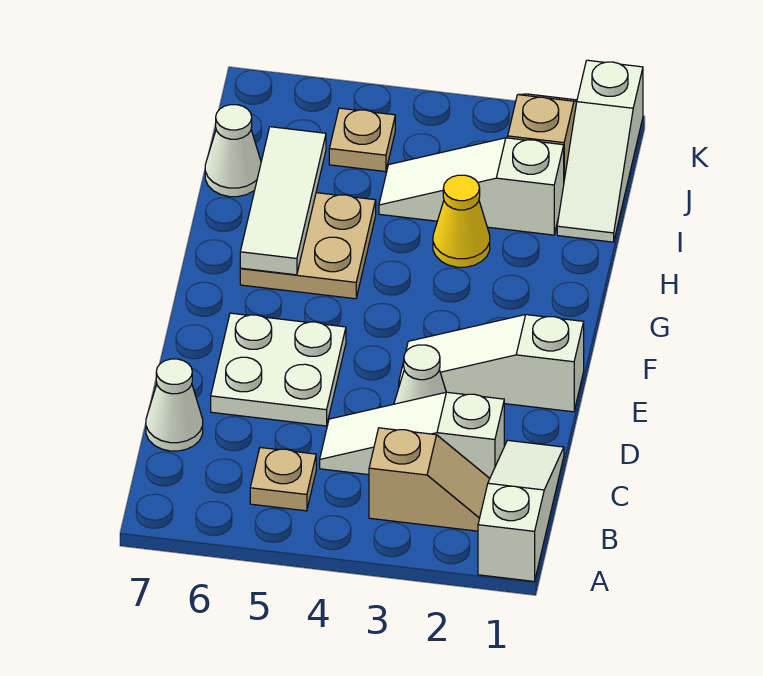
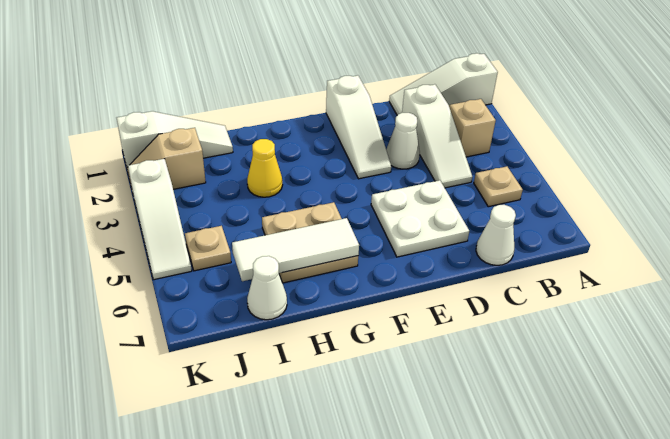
white 1x3 slope [379,138,564,235] -> white 1x3 slope moved to [128,159,192,280]

